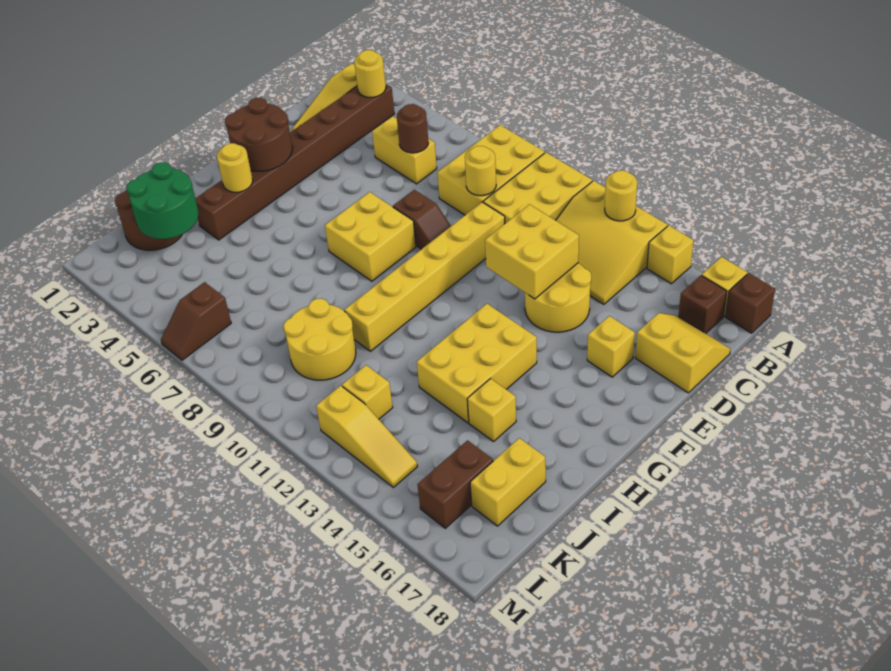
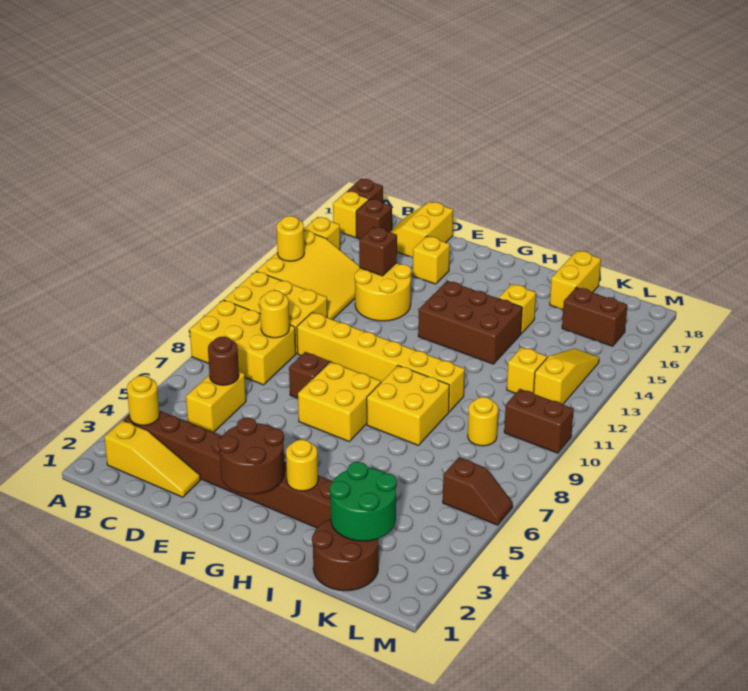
yellow 2x2 brick [485,204,579,299] -> yellow 2x2 brick moved to [367,365,449,446]
none -> brown 1x1 brick [359,227,397,276]
yellow 2x3 brick [417,304,537,423] -> brown 2x3 brick [418,281,522,364]
yellow 2x2 round brick [284,299,356,380] -> yellow 1x1 round brick [468,397,498,446]
yellow 1x2 brick [470,438,546,526] -> yellow 1x2 brick turned to [550,251,601,310]
none -> brown 1x2 brick [504,389,574,453]

